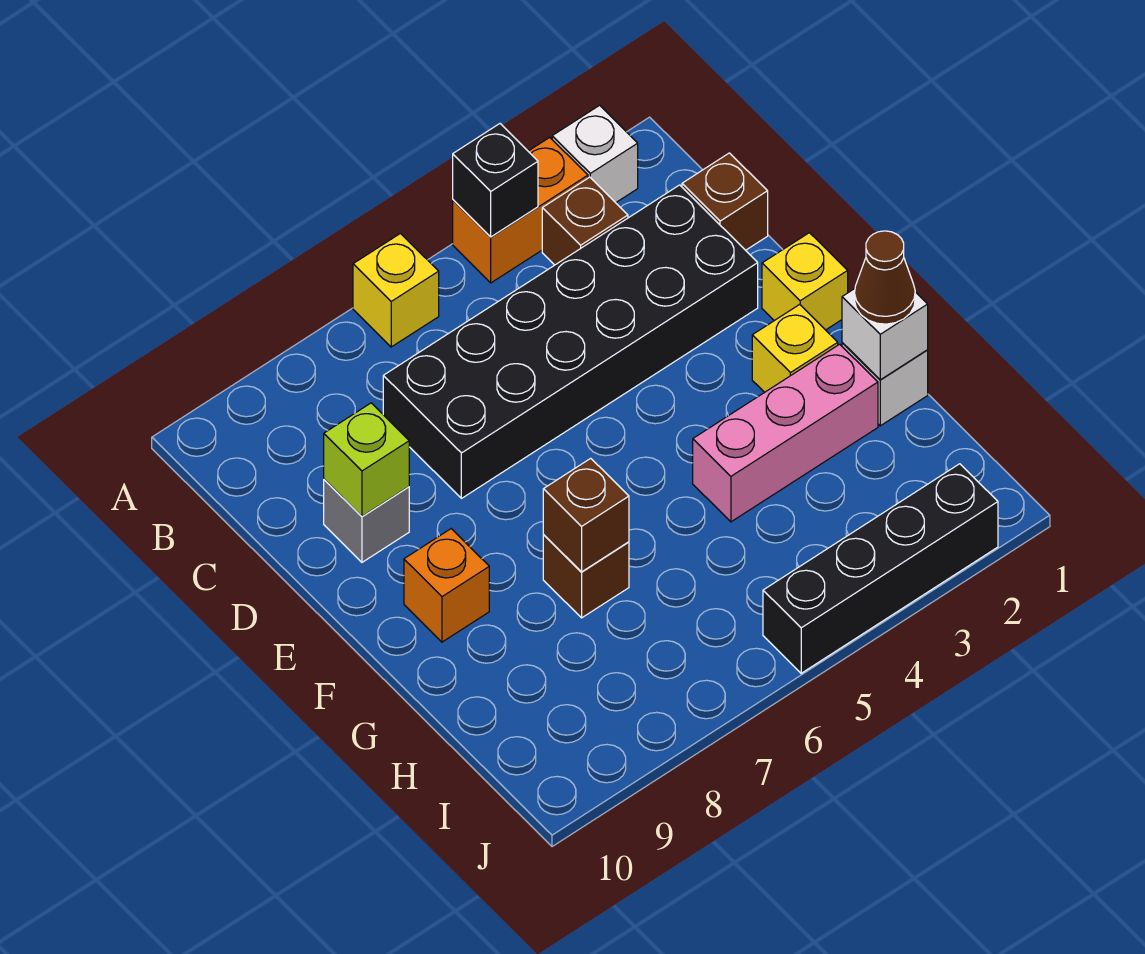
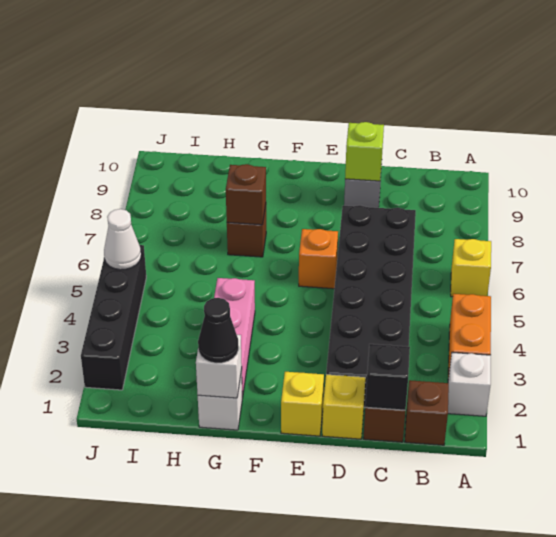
black 1x1 brick [453,124,538,237] -> black 1x1 brick moved to [365,344,410,410]
brown 1x1 brick [542,177,628,265] -> brown 1x1 brick moved to [405,380,449,445]
yellow 1x1 brick [752,304,838,392] -> yellow 1x1 brick moved to [322,375,365,439]
orange 1x1 brick [404,529,489,642] -> orange 1x1 brick moved to [299,229,338,289]
brown 1x1 cone [855,231,915,324] -> black 1x1 cone [198,298,239,363]
none -> white 1x1 cone [104,209,141,270]

